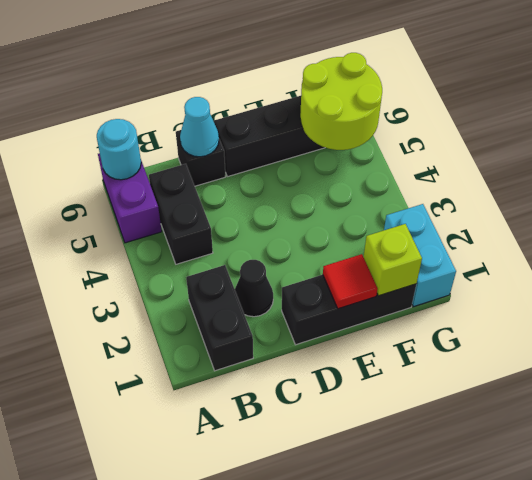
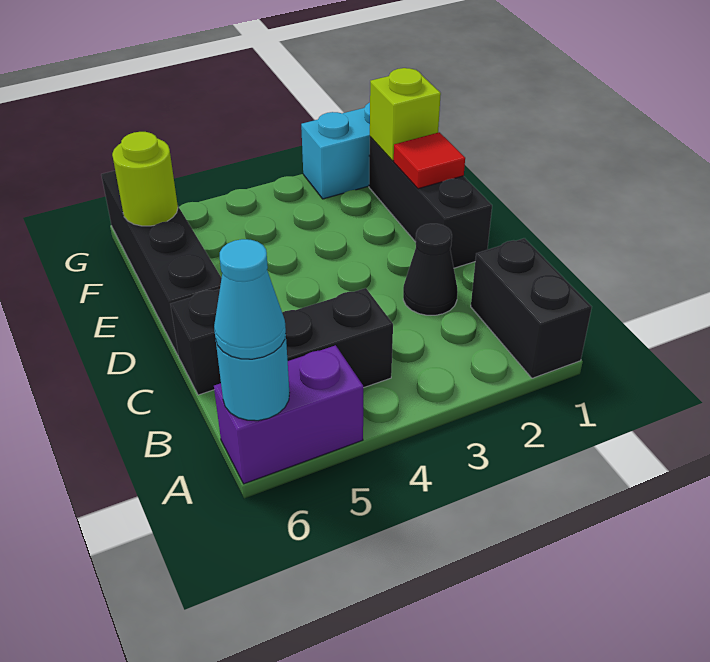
black 1x2 brick [186,265,253,371] -> black 1x2 brick turned to [471,238,592,378]
cyan 1x1 cone [180,97,219,157] -> cyan 1x1 cone moved to [214,239,286,359]
lime 2x2 round brick [300,53,382,150] -> lime 1x1 round brick [112,132,178,226]

